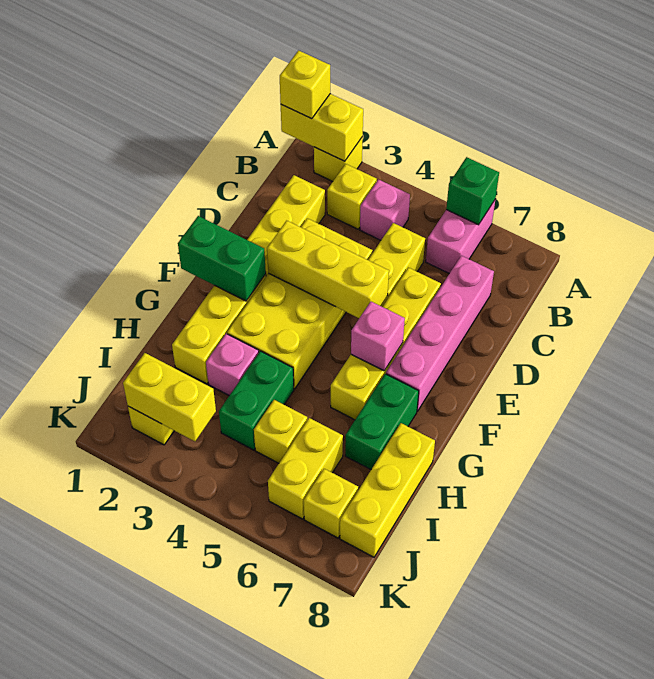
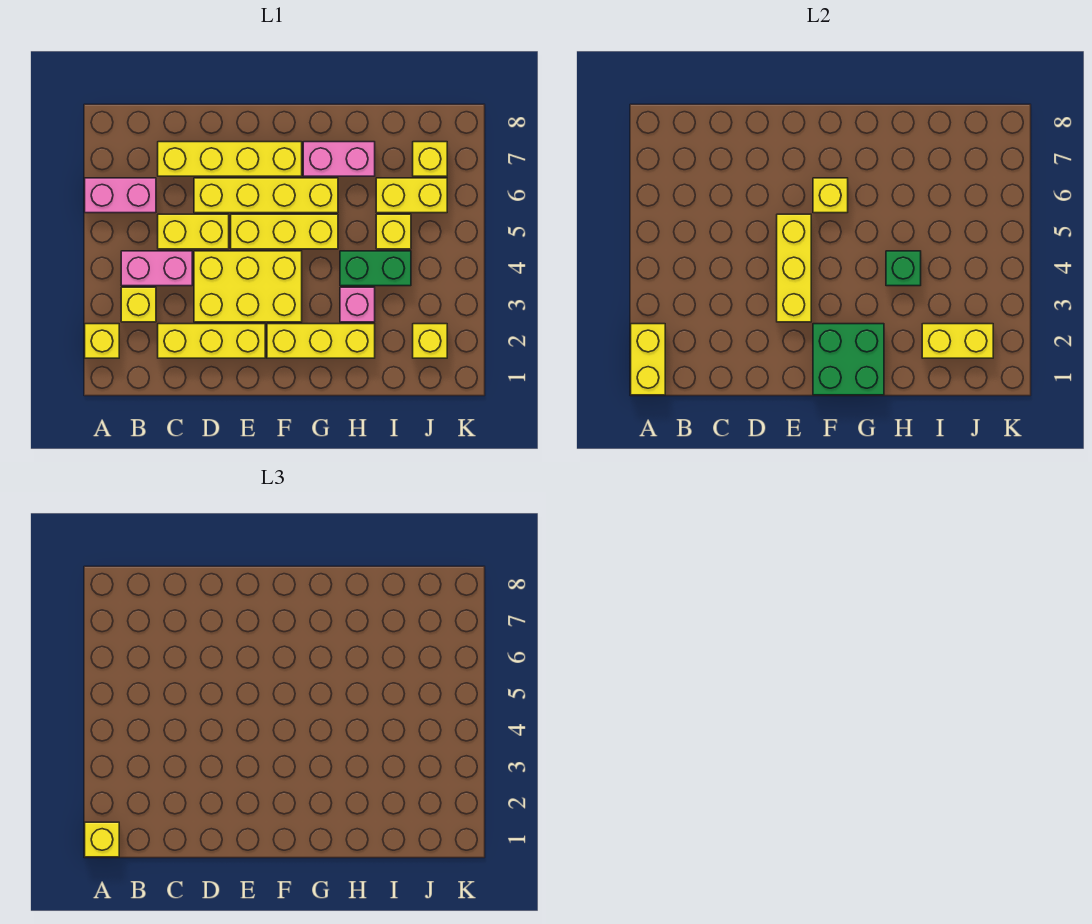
green 1x1 brick [446,157,499,225] -> green 1x1 brick moved to [886,251,921,286]
pink 1x1 brick [360,180,410,240] -> pink 1x2 brick [121,251,192,286]
pink 1x4 brick [386,256,494,411] -> yellow 1x4 brick [158,142,302,176]
yellow 2x4 brick [227,218,373,389] -> yellow 2x3 brick [194,251,302,322]
green 1x2 brick [178,216,266,301] -> green 2x2 brick [813,324,884,395]
pink 1x1 brick [351,302,405,371] -> yellow 1x1 brick [813,178,848,213]
green 1x2 brick [345,374,419,469] -> pink 1x2 brick [303,142,375,176]
yellow 1x3 brick [340,423,435,557] -> yellow 1x3 brick moved to [231,214,338,249]
yellow 1x2 brick [123,353,216,441] -> yellow 1x2 brick turned to [922,324,993,358]

